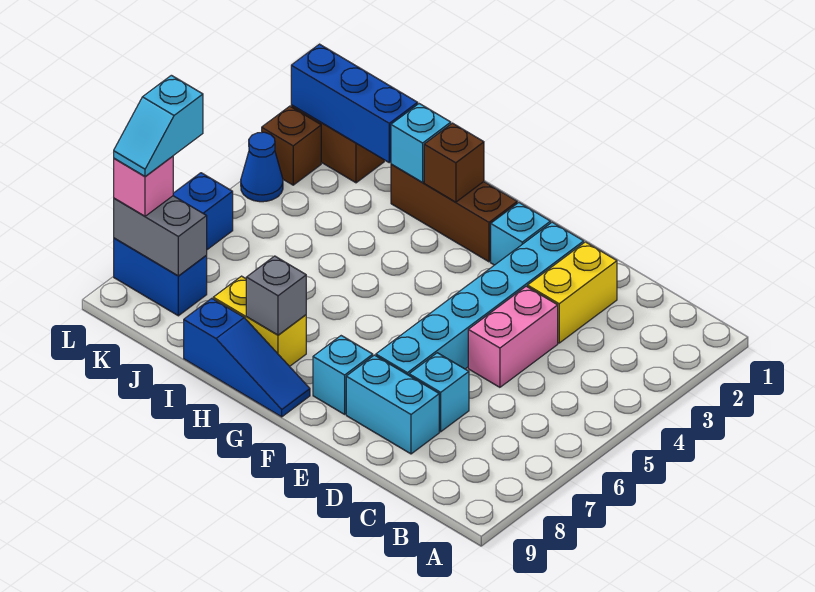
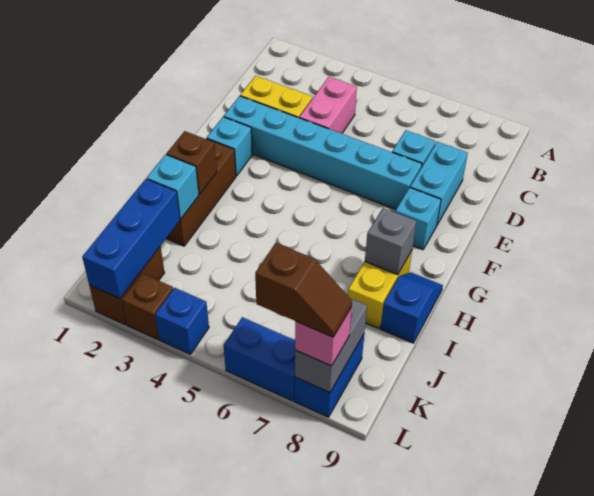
pink 1x2 brick [468,286,558,387] -> pink 1x2 brick turned to [299,77,357,133]
blue 1x3 slope [184,298,310,417] -> blue 1x2 slope [381,272,443,343]
blue 1x1 cone [241,132,283,202] -> blue 1x1 brick [155,288,209,354]
cyan 1x2 slope [114,75,203,176] -> brown 1x2 slope [255,243,352,337]

